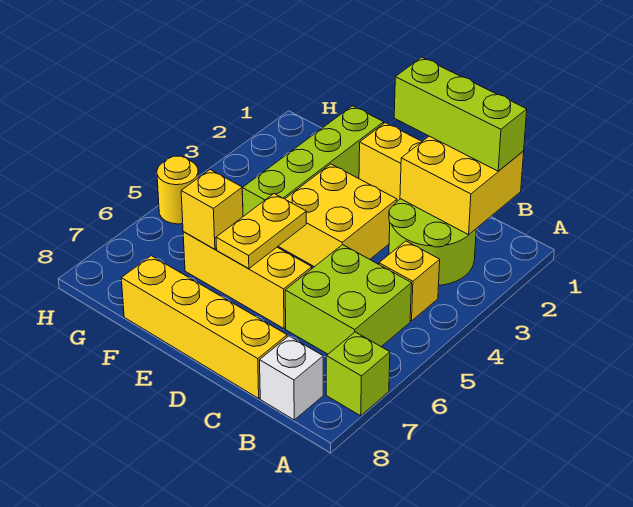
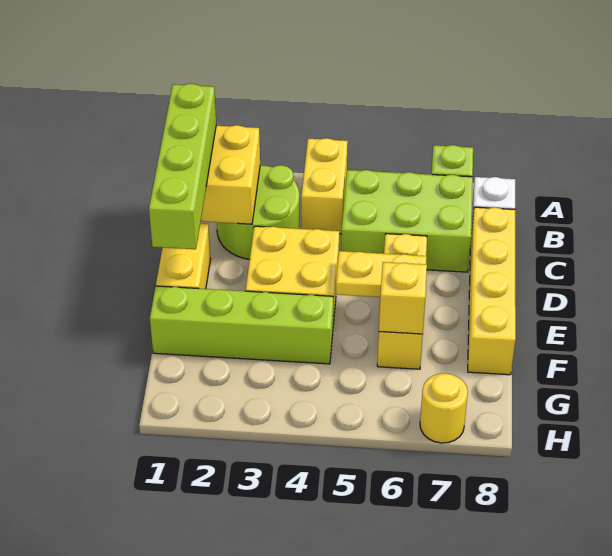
lime 1x3 brick [394,57,527,171] -> lime 1x4 brick [149,84,216,249]
yellow 1x1 brick [379,241,440,321] -> yellow 1x2 brick [301,138,348,234]
lime 2x2 brick [285,245,412,354] -> lime 2x3 brick [341,170,473,272]
yellow 1x1 round brick [157,156,198,224] -> yellow 1x1 round brick moved to [420,373,468,443]

